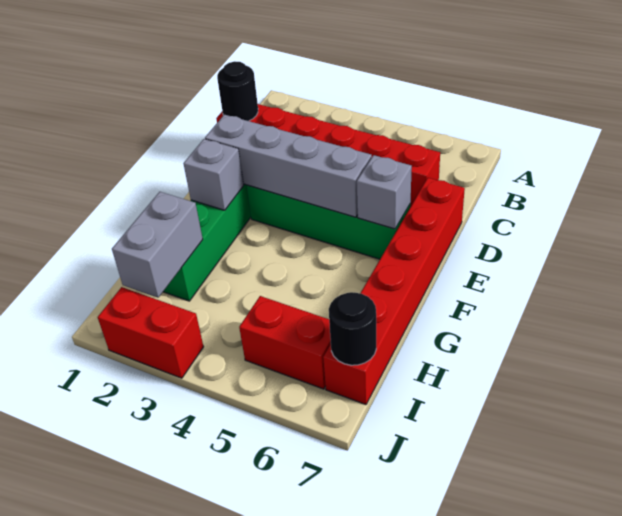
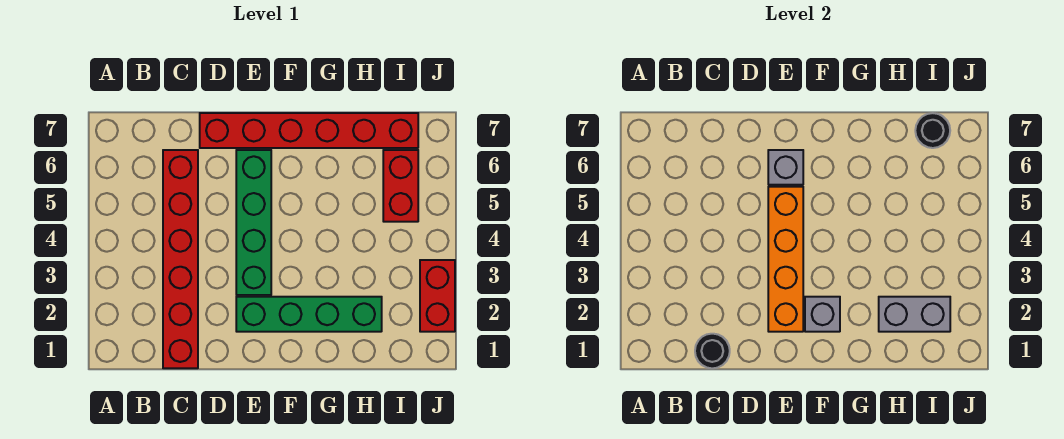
grey 1x4 brick [205,115,372,217] -> orange 1x4 brick [768,187,803,332]

